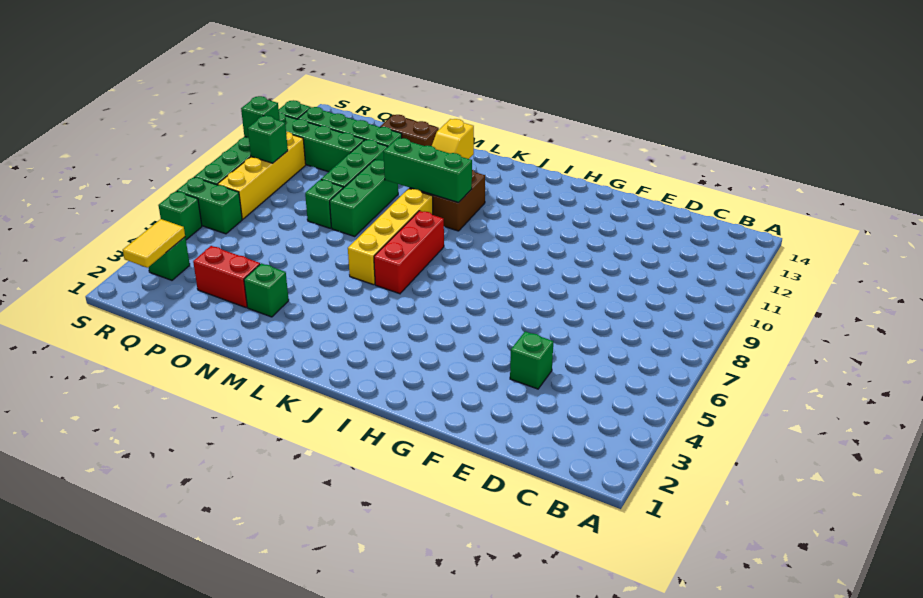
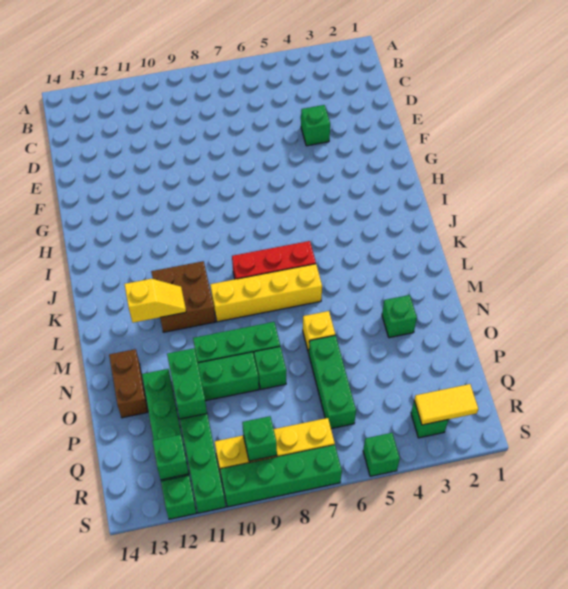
green 1x3 brick [383,138,472,203] -> green 1x3 brick moved to [309,335,356,429]
none -> yellow 1x1 brick [303,311,335,353]
red 1x2 brick [193,246,260,307] -> none
green 1x2 brick [177,177,242,234] -> green 1x2 brick moved to [167,348,207,419]
green 1x1 brick [241,96,280,138] -> green 1x1 brick moved to [153,435,189,480]

